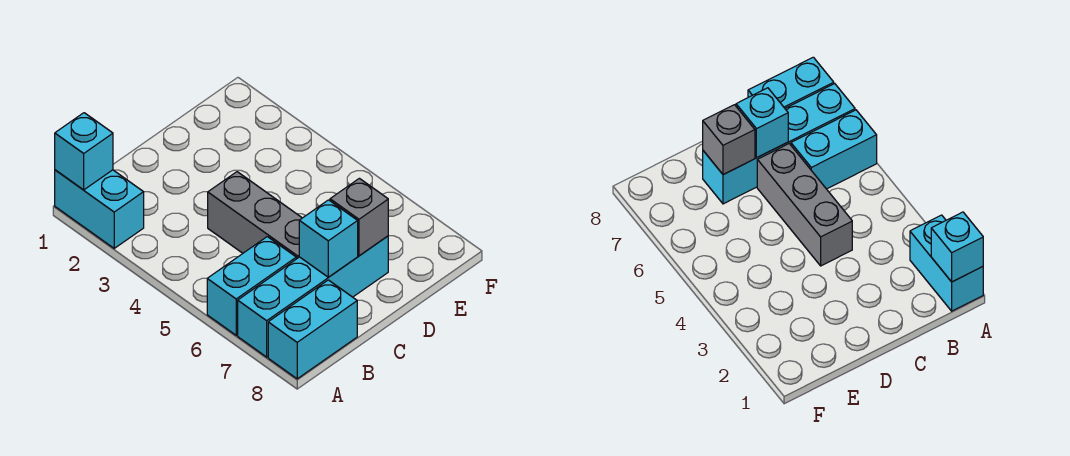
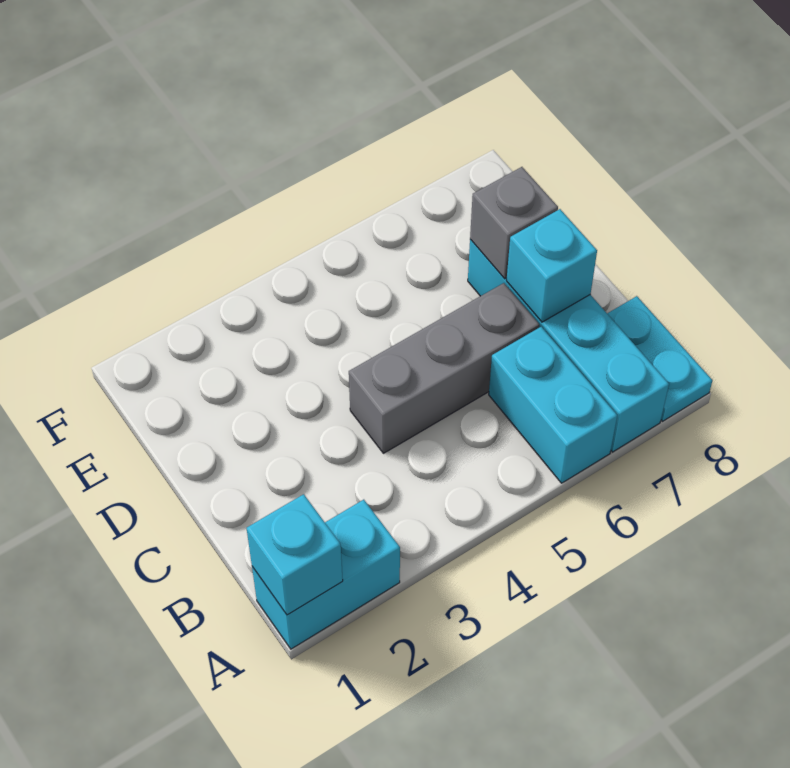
cyan 1x2 brick [268,280,357,379] -> cyan 1x2 plate [607,296,712,421]

